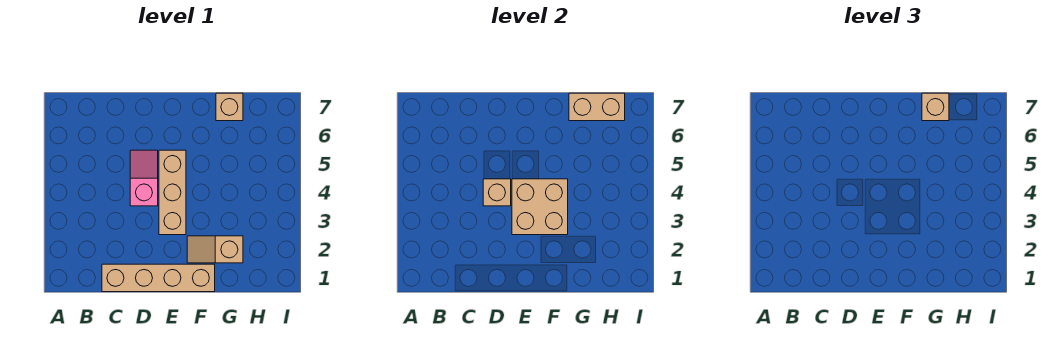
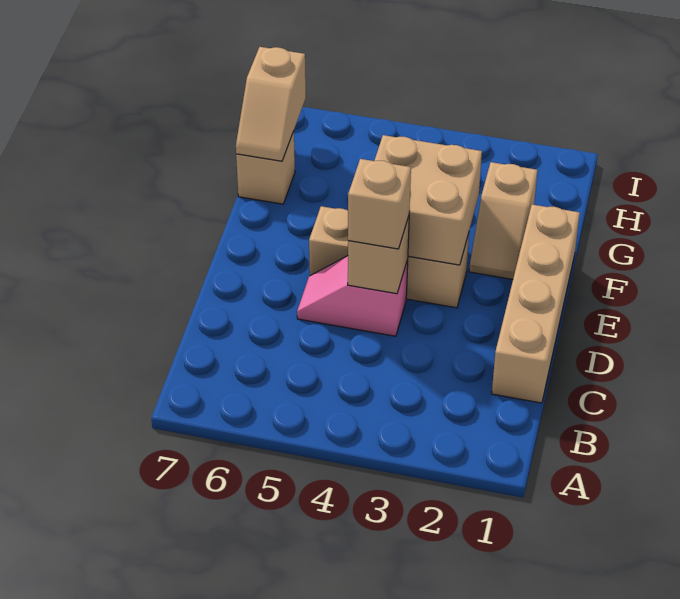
tan 1x2 brick [569,93,625,121] -> tan 1x2 slope [236,47,306,161]
tan 1x1 brick [922,93,949,121] -> tan 1x1 brick moved to [348,159,411,249]

